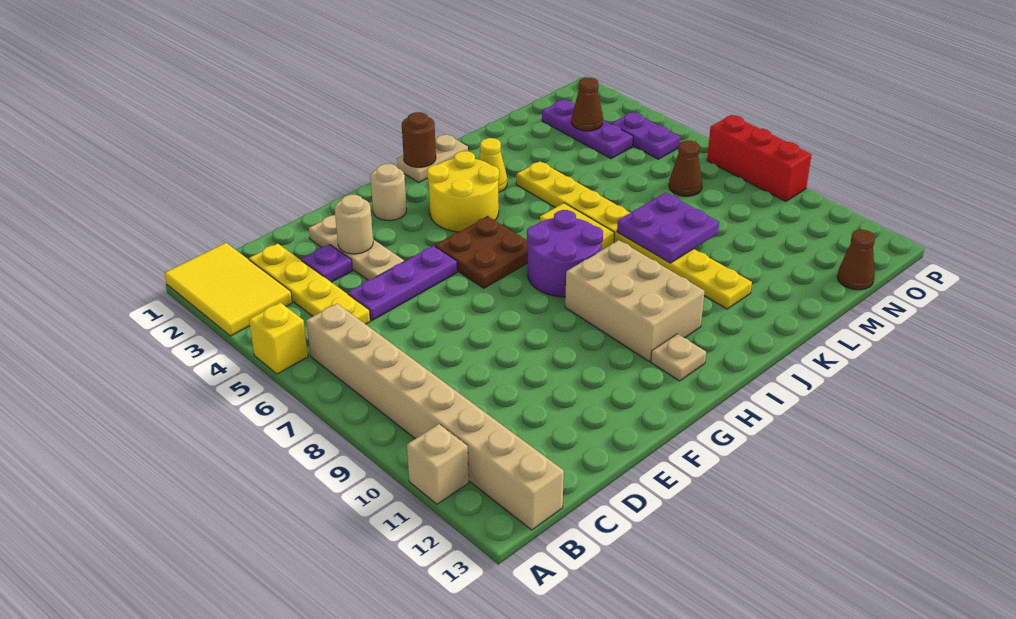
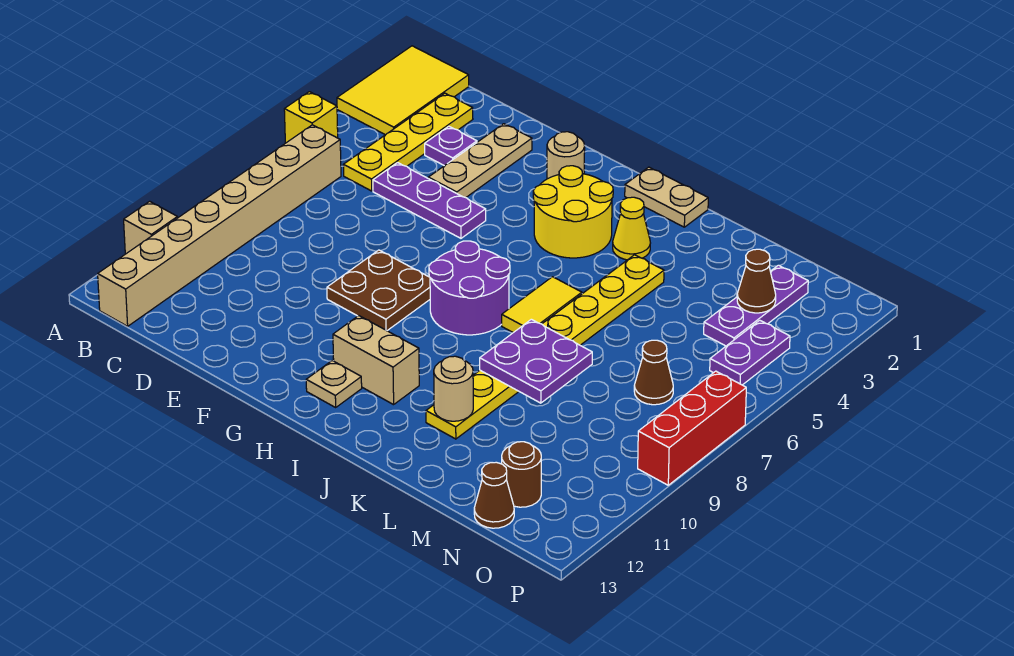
tan 1x1 round brick [335,195,373,254] -> tan 1x1 round brick moved to [434,356,473,421]
brown 2x2 plate [435,216,528,288] -> brown 2x2 plate moved to [327,250,430,331]
tan 2x3 brick [565,240,705,361] -> tan 1x2 brick [333,316,419,405]
brown 1x1 round brick [402,112,436,167] -> brown 1x1 round brick moved to [502,442,541,507]

